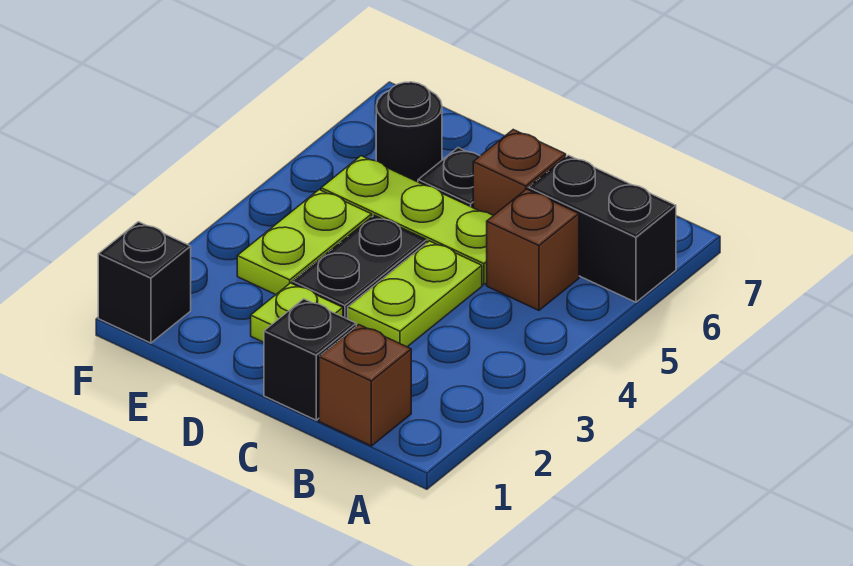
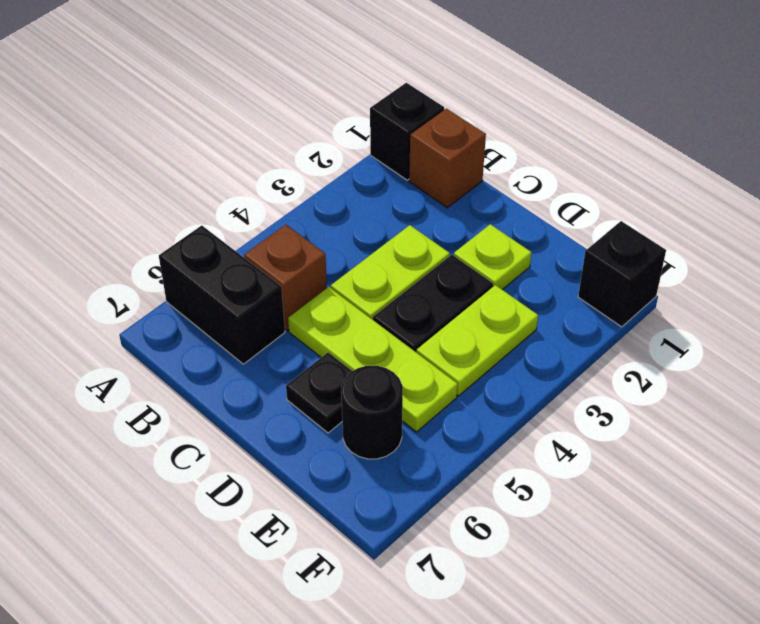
black 1x1 brick [264,299,356,420] -> black 1x1 brick moved to [370,83,444,180]
brown 1x1 brick [473,130,566,216] -> none

